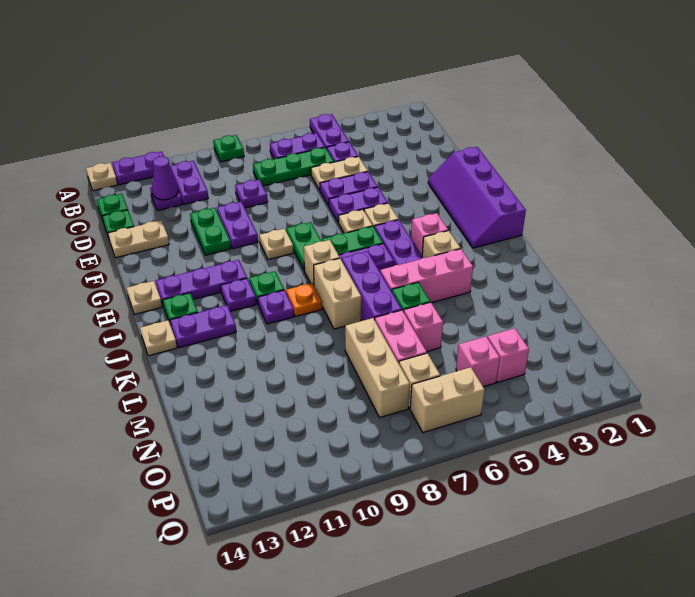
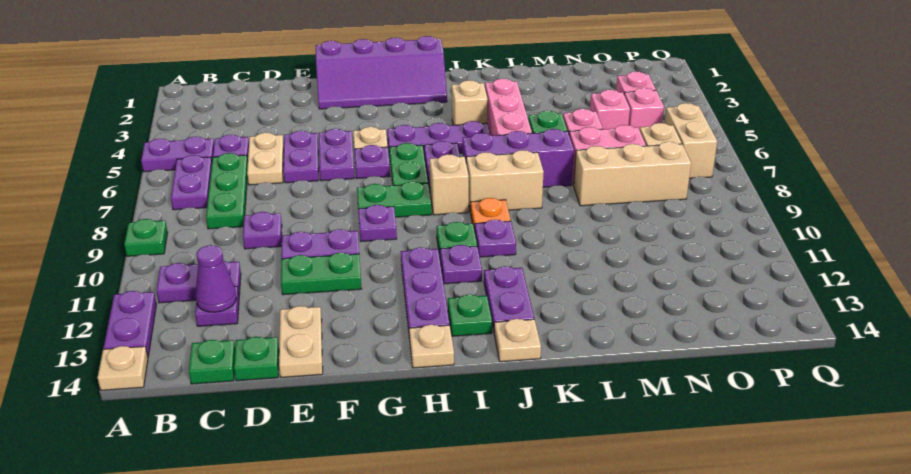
tan 1x1 plate [338,209,373,233] -> purple 1x1 plate [354,145,390,178]
tan 1x1 plate [259,229,294,260] -> purple 1x1 plate [358,205,397,241]
pink 1x1 brick [411,213,448,255] -> pink 1x1 brick moved to [590,90,630,129]

